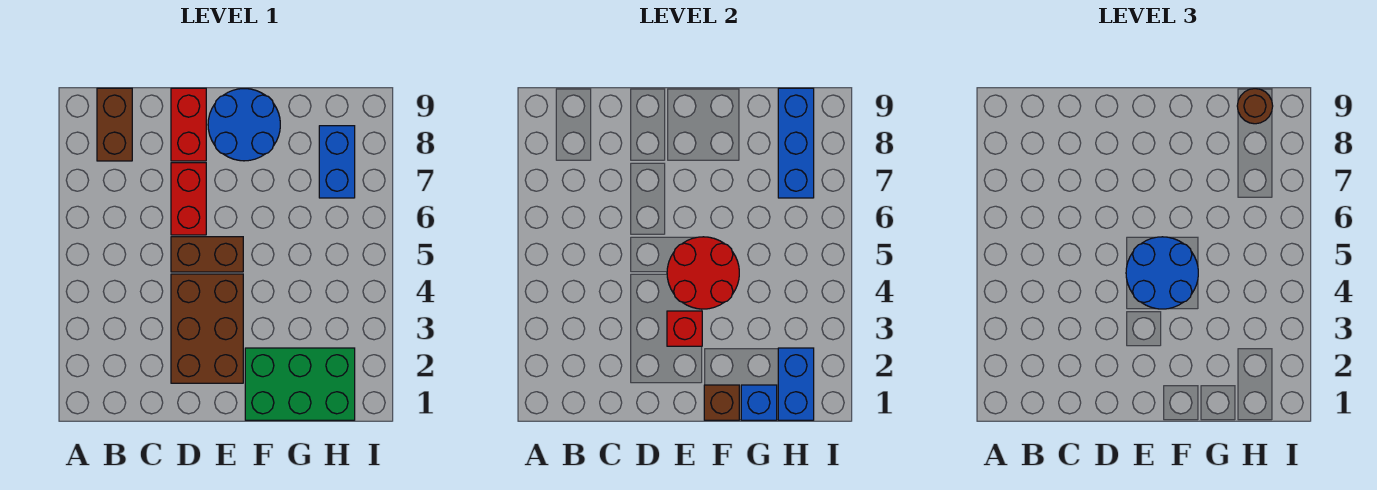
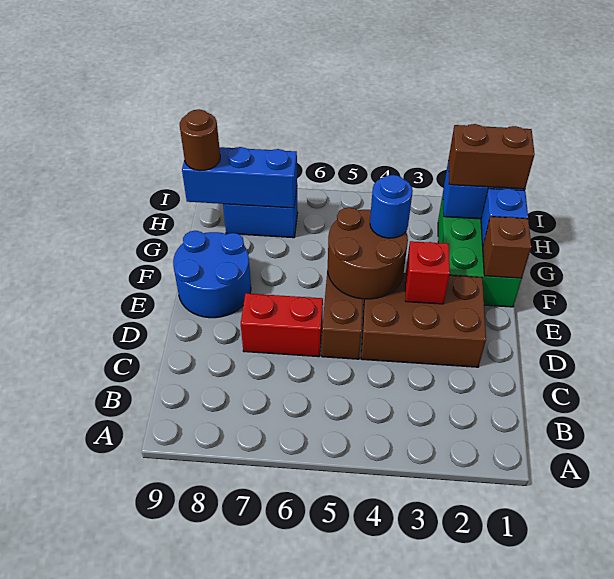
brown 1x2 brick [97,88,132,161] -> brown 1x2 brick moved to [448,124,535,189]
red 1x2 brick [171,88,206,161] -> none
red 2x2 round brick [667,237,739,309] -> brown 2x2 round brick [328,208,408,299]
blue 2x2 round brick [1126,237,1198,309] -> blue 1x1 round brick [370,175,413,238]

